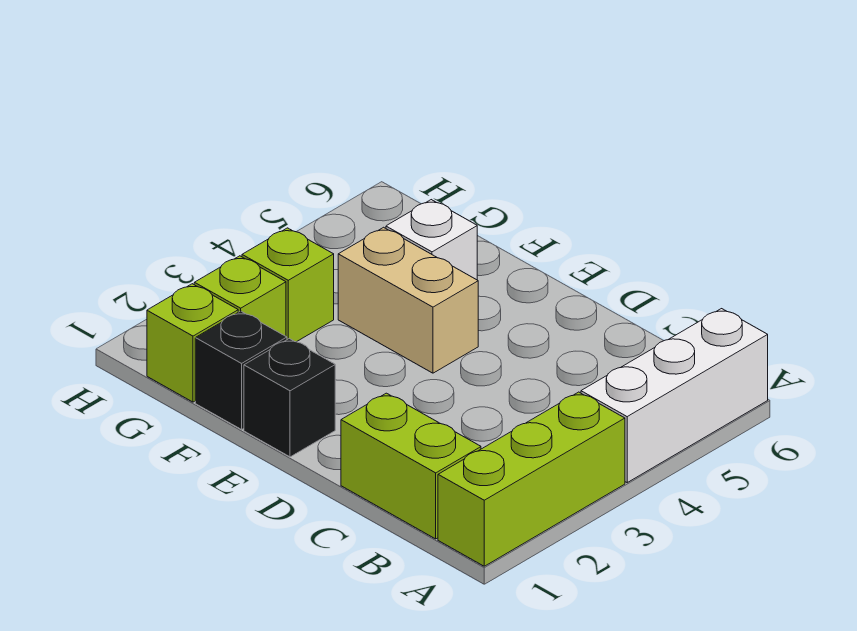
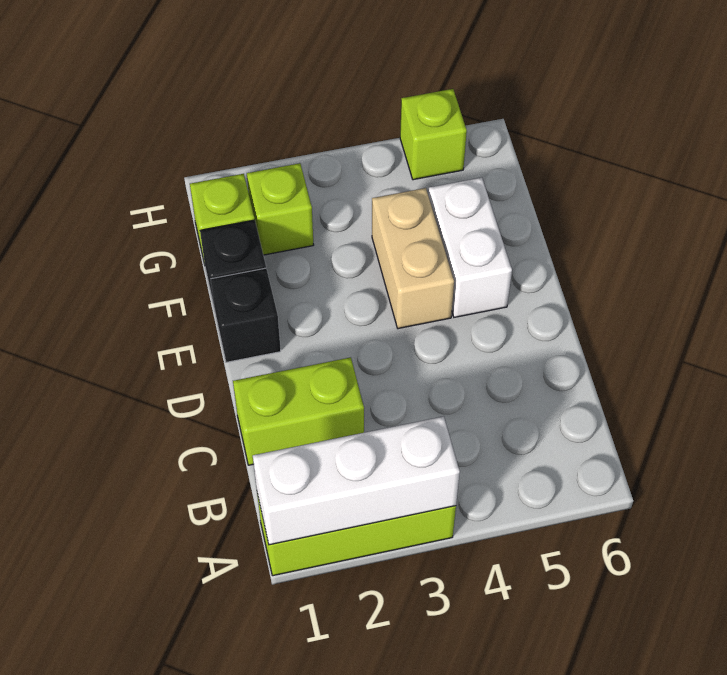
white 1x3 brick [581,309,768,483] -> white 1x3 brick moved to [253,416,460,545]
lime 1x2 brick [341,393,481,539] -> lime 1x2 brick turned to [233,357,364,465]
white 1x1 brick [386,200,477,280] -> white 1x2 brick [428,178,512,317]
lime 1x1 brick [242,228,334,342] -> lime 1x1 brick moved to [400,89,467,180]

